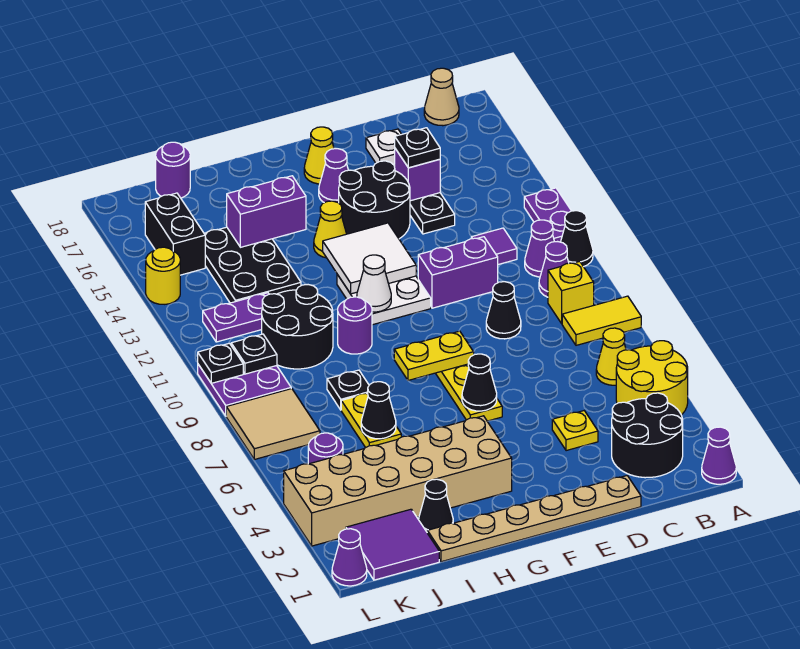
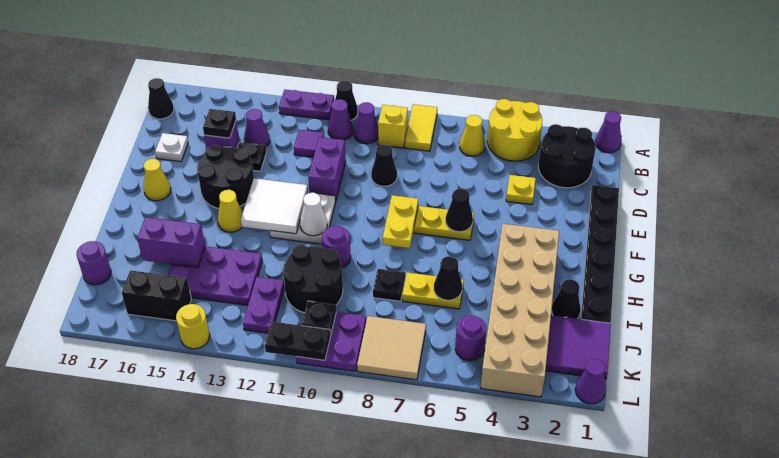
tan 1x1 cone [424,68,459,126] -> black 1x1 cone [148,78,174,119]
tan 1x6 plate [427,476,641,562] -> black 1x6 plate [581,185,619,323]
purple 1x1 cone [319,149,348,203] -> purple 1x1 cone moved to [244,109,270,147]
purple 1x2 brick [227,176,306,247] -> purple 1x2 brick turned to [137,217,205,268]
black 2x3 plate [204,227,301,303] -> purple 2x3 plate [167,246,262,305]
black 1x1 plate [198,343,243,383] -> black 1x2 plate [265,322,331,360]

